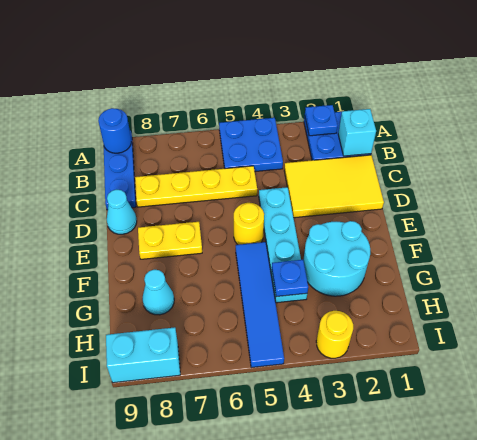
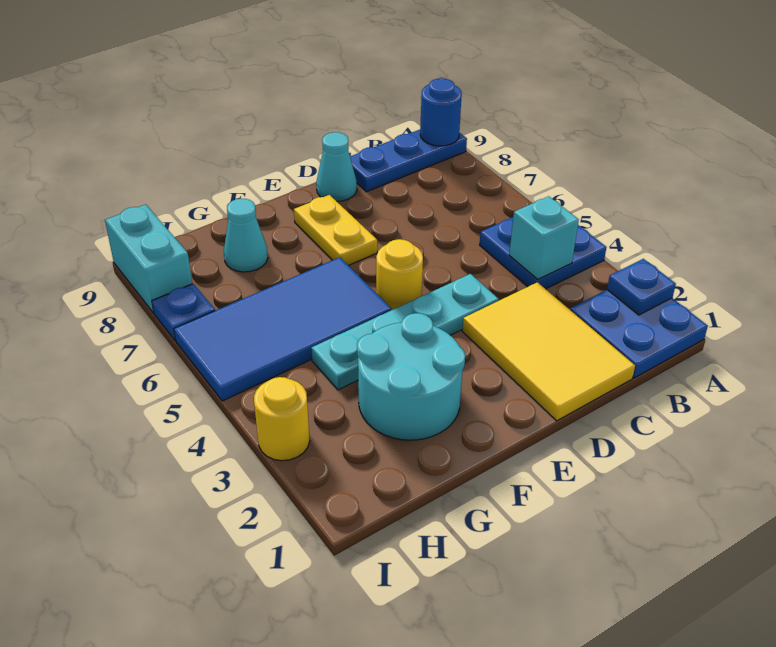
cyan 1x1 brick [338,109,376,156] -> cyan 1x1 brick moved to [509,196,579,279]
yellow 1x4 plate [135,166,257,207] -> none
blue 1x4 tile [236,242,284,368] -> blue 2x4 tile [174,257,391,401]
blue 1x1 plate [272,260,308,297] -> blue 1x1 plate moved to [152,284,215,341]

